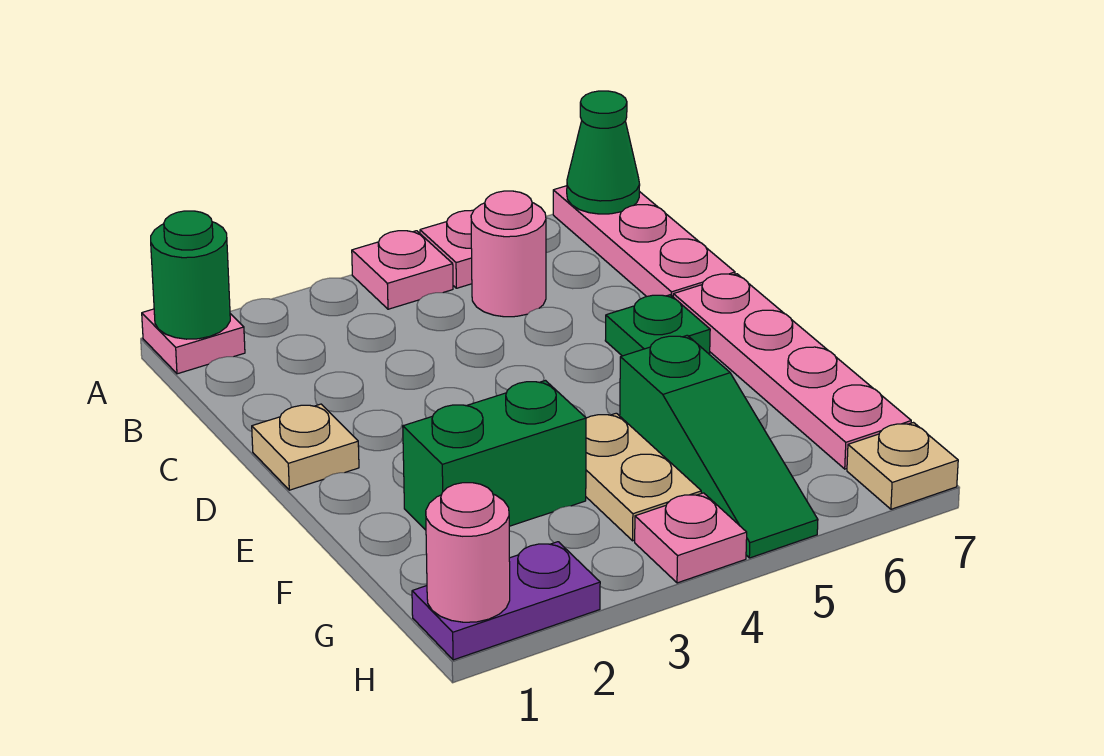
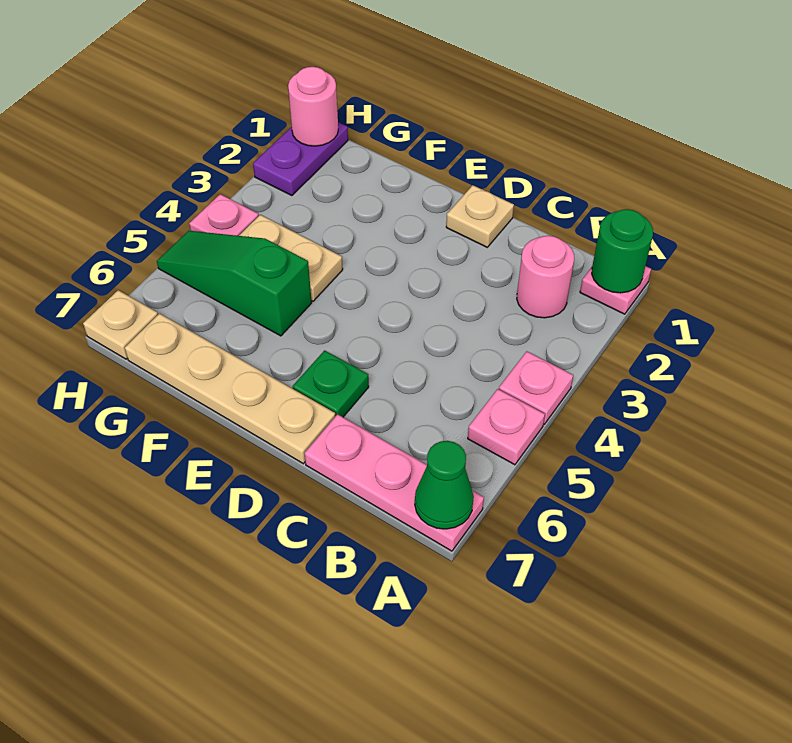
pink 1x1 round brick [471,191,546,317] -> pink 1x1 round brick moved to [517,236,574,318]
pink 1x4 plate [673,274,911,469] -> tan 1x4 plate [125,314,335,464]
green 1x2 brick [403,381,586,530] -> none

